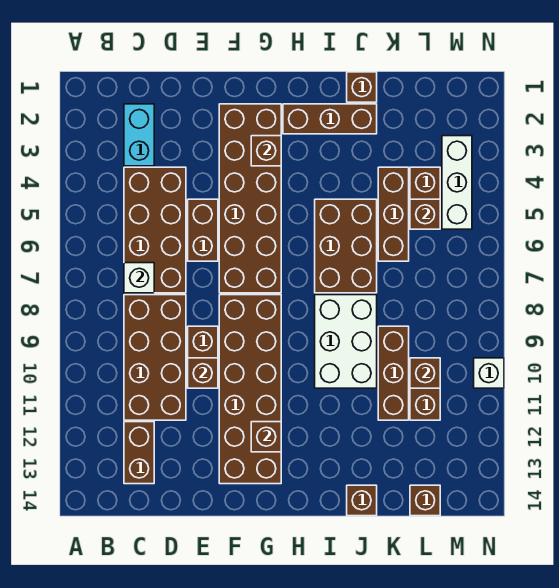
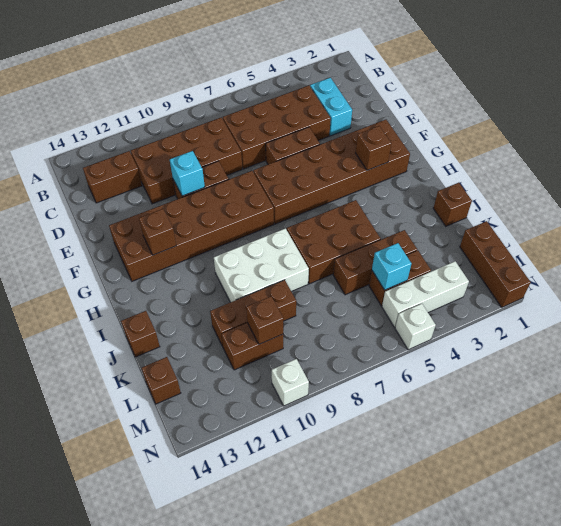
cyan 1x2 brick [124,104,154,166] -> cyan 1x2 brick turned to [310,78,352,136]
white 1x1 brick [124,263,154,293] -> white 1x1 brick moved to [395,304,436,350]
brown 1x1 brick [188,358,218,388] -> cyan 1x1 brick [170,151,205,196]
brown 1x3 brick [283,104,377,134] -> brown 1x3 brick moved to [460,221,531,307]
brown 1x1 brick [410,199,440,229] -> cyan 1x1 brick [372,243,411,290]

